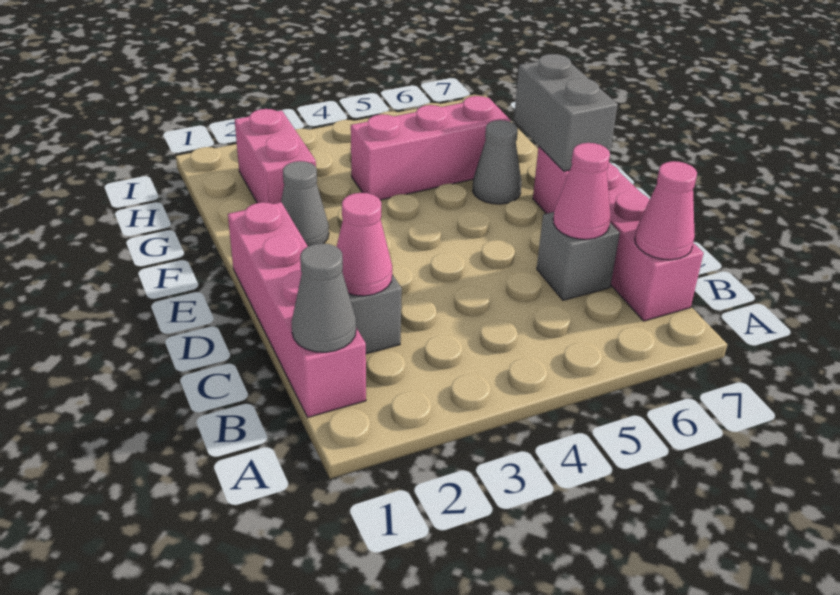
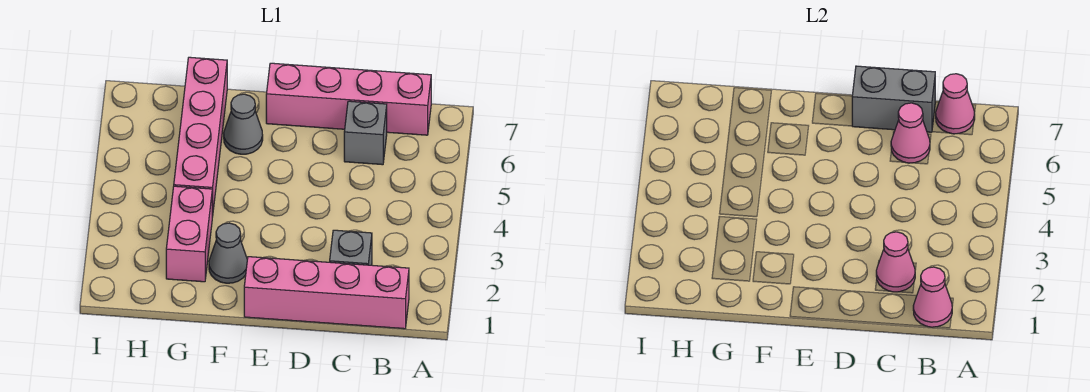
grey 1x1 cone [291,243,356,352] -> pink 1x1 cone [913,267,952,327]
grey 1x2 brick [514,54,618,171] -> grey 1x2 brick moved to [852,66,935,132]
pink 1x2 brick [235,109,316,204] -> pink 1x2 brick turned to [166,186,212,282]
pink 1x3 brick [351,96,511,200] -> pink 1x4 brick [174,57,227,217]

